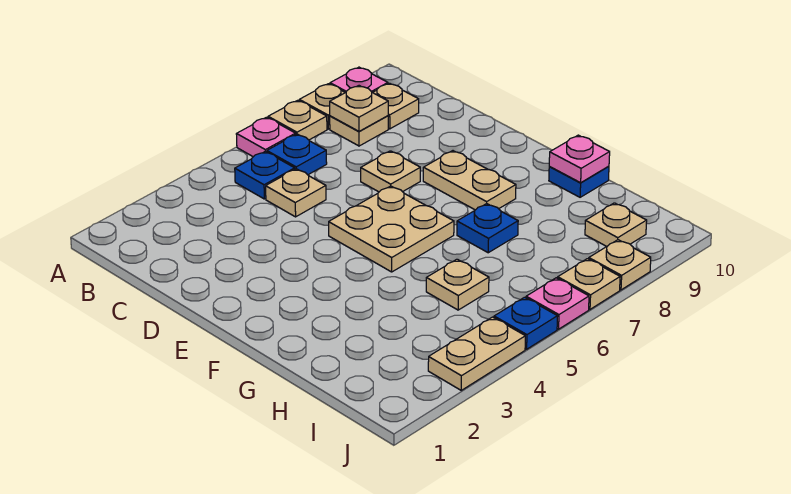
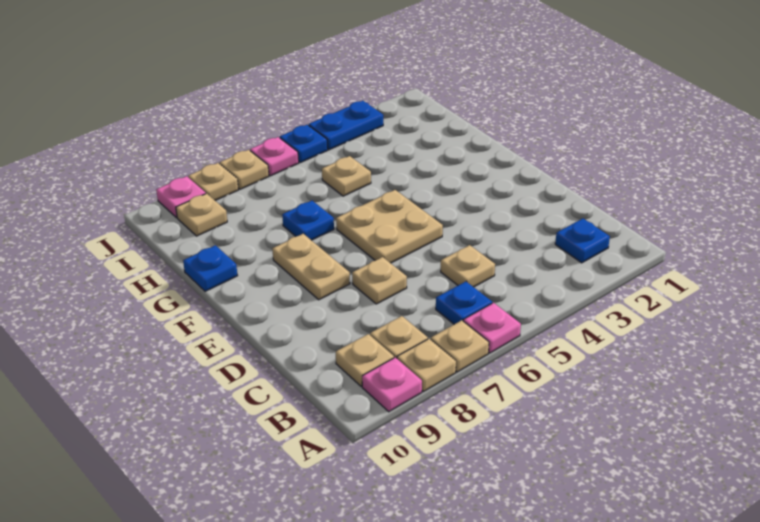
blue 1x1 plate [235,151,295,199] -> blue 1x1 plate moved to [555,219,610,263]
tan 1x1 plate [330,86,388,131] -> none
pink 1x1 plate [549,135,610,183] -> pink 1x1 plate moved to [156,176,206,218]
tan 1x2 plate [428,317,525,390] -> blue 1x2 plate [309,101,383,150]

